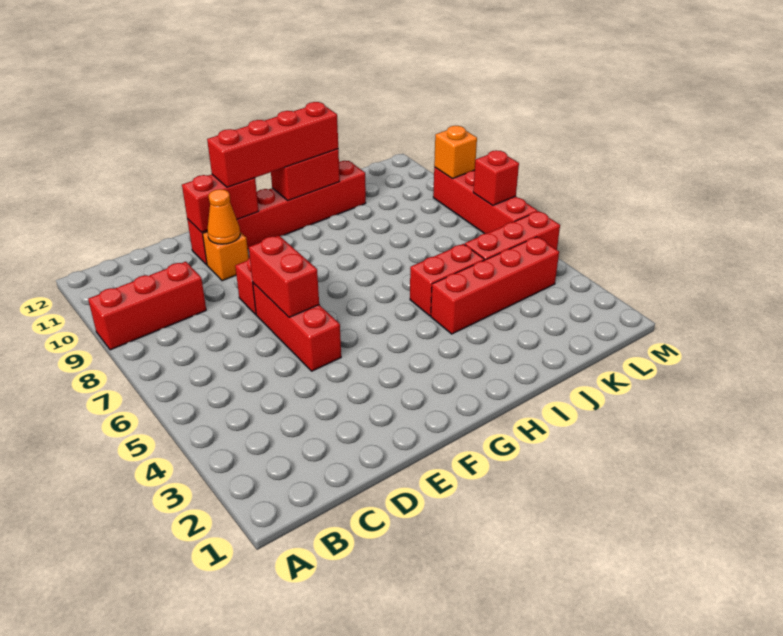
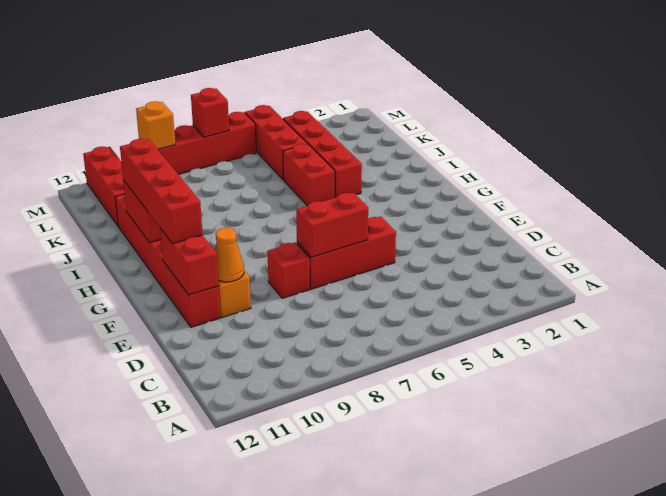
red 1x3 brick [88,262,206,350] -> red 1x3 brick moved to [83,146,125,226]

